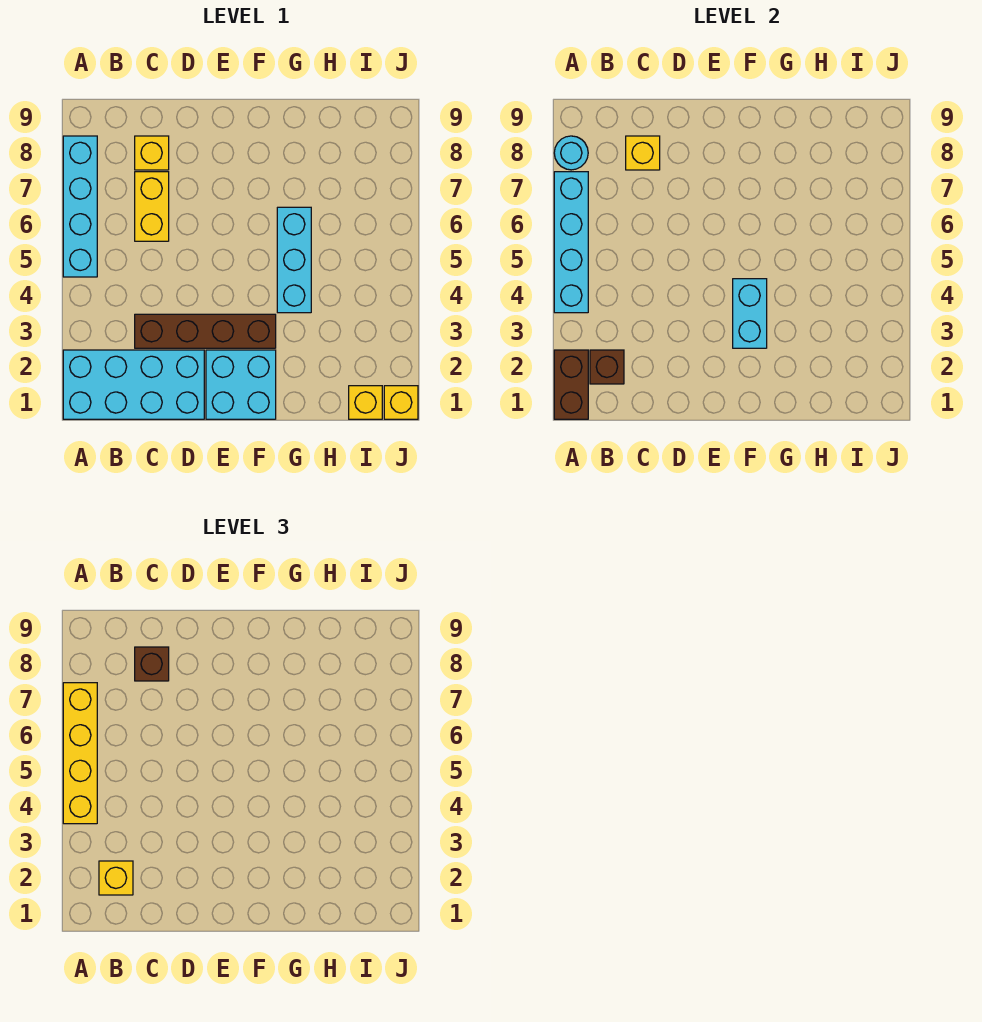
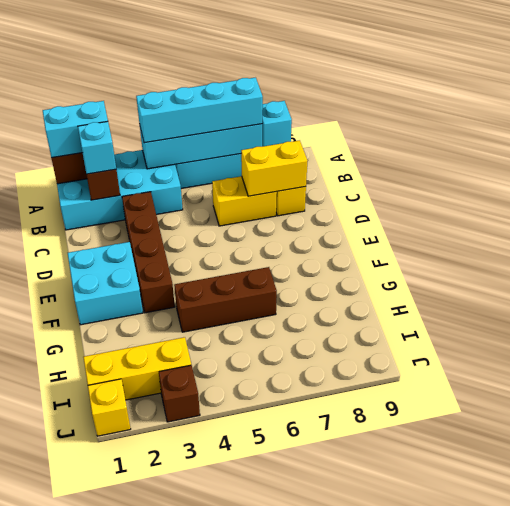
cyan 2x4 brick [63,350,204,419] -> cyan 2x4 brick turned to [57,150,183,230]
yellow 1x4 brick [63,683,97,824] -> cyan 1x4 brick [136,78,263,143]
cyan 1x1 round brick [554,136,588,170] -> cyan 1x1 brick [262,101,292,147]
yellow 1x1 brick [99,861,133,895] -> cyan 1x1 brick [78,121,116,174]
yellow 1x1 brick [626,136,660,170] -> yellow 1x2 brick [241,140,307,196]
brown 1x1 brick [135,647,169,681] -> brown 1x1 brick moved to [159,365,200,422]
cyan 1x2 brick [733,279,767,348] -> cyan 1x2 brick moved to [43,101,108,158]
cyan 1x3 brick [277,207,311,313] -> brown 1x3 brick [174,267,277,332]
yellow 1x1 brick [349,386,382,419] -> yellow 1x3 brick [83,337,191,400]

